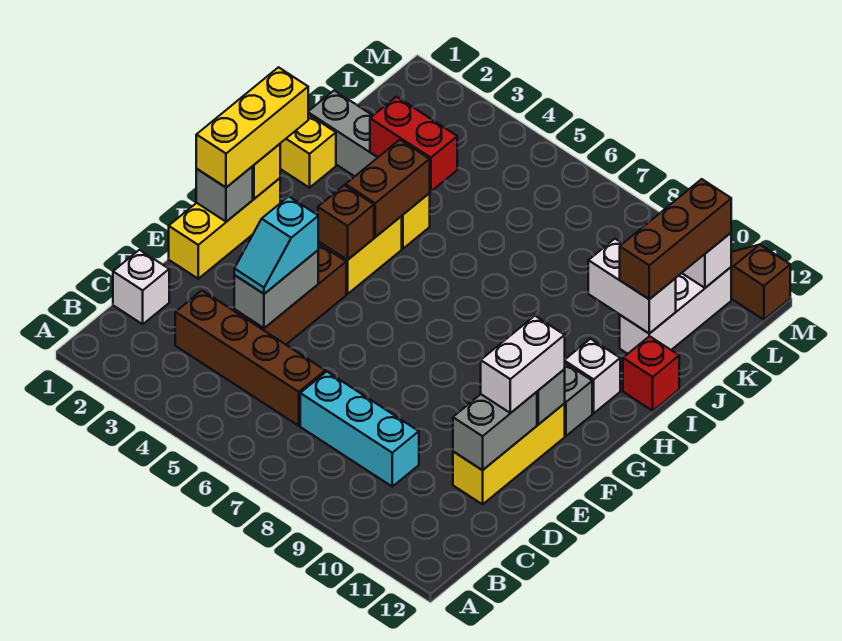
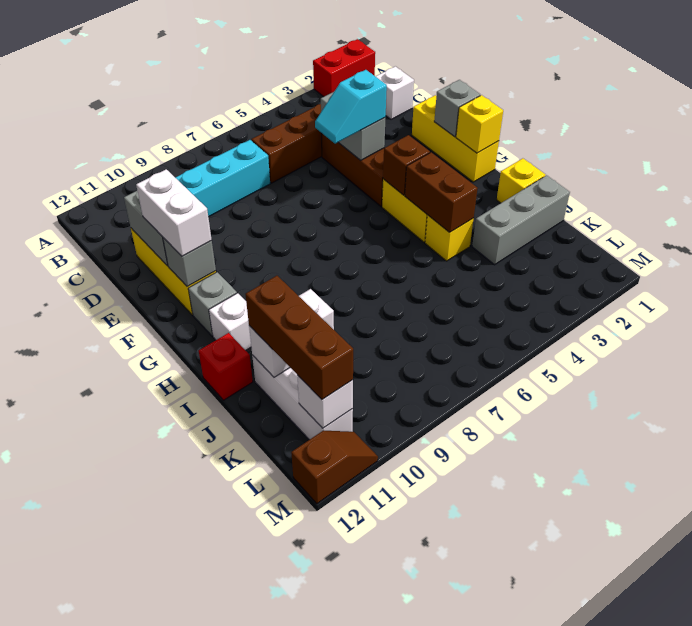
cyan 1x2 slope [234,197,318,294] -> cyan 1x2 slope turned to [315,70,387,144]
yellow 1x3 brick [196,67,308,187] -> none
red 1x2 brick [370,97,457,191] -> red 1x2 brick moved to [313,39,375,97]

